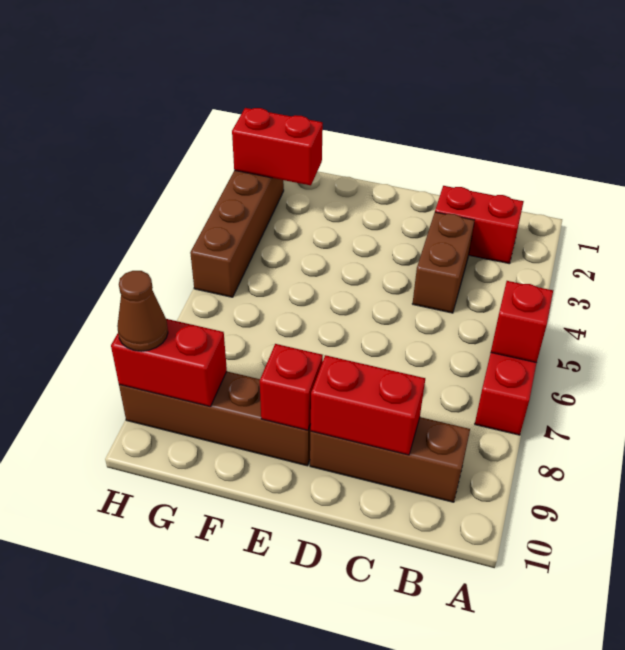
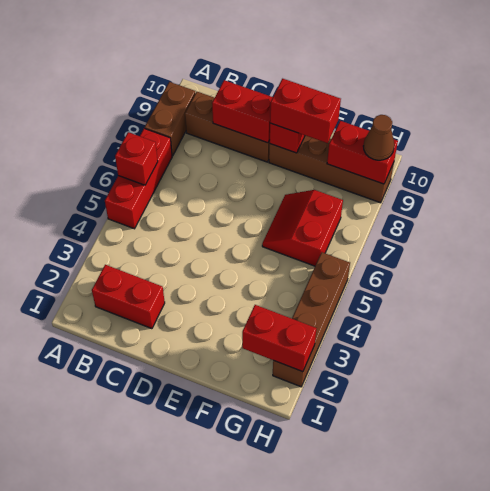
brown 1x2 brick [412,212,475,313] -> brown 1x2 brick moved to [145,82,196,156]
none -> red 1x2 brick [270,79,341,143]
none -> red 2x2 slope [262,190,343,266]

